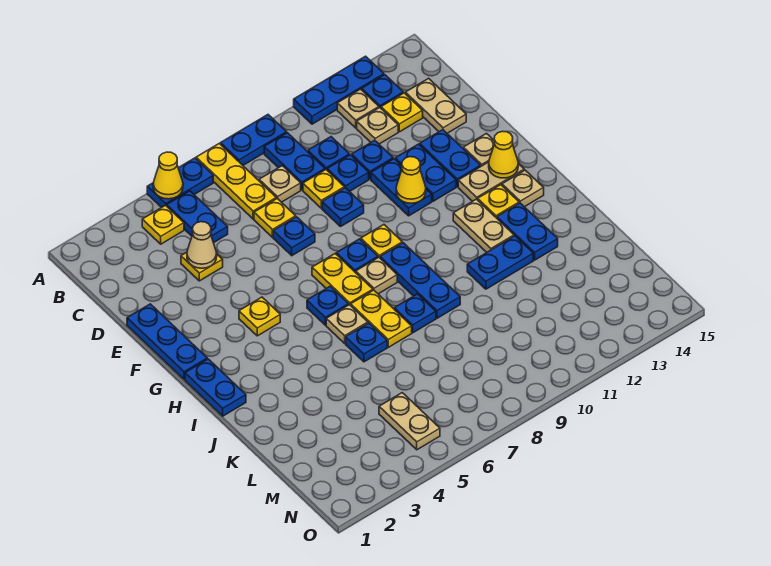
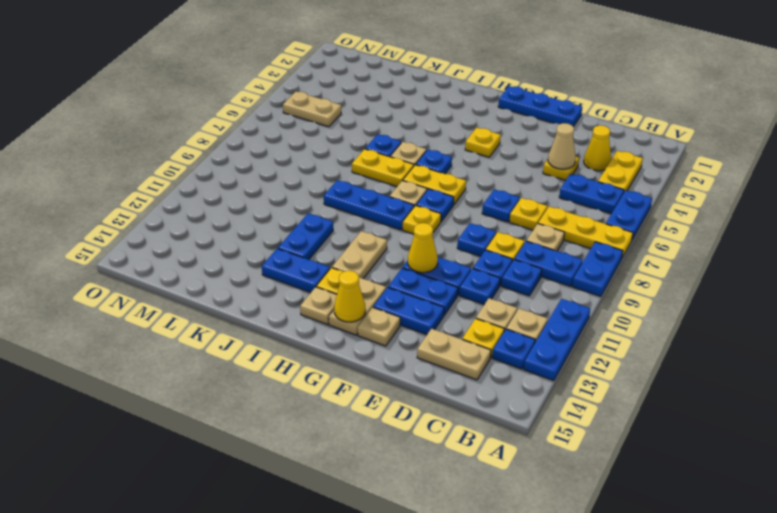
yellow 1x1 cone [153,152,183,199] -> yellow 1x1 cone moved to [584,125,611,171]
yellow 1x1 plate [142,205,184,244] -> yellow 1x2 plate [598,151,643,192]
blue 1x2 plate [185,359,246,416] -> none
tan 1x2 plate [453,199,514,252] -> tan 1x2 plate turned to [332,231,387,279]
blue 1x1 plate [394,294,436,333] -> none

